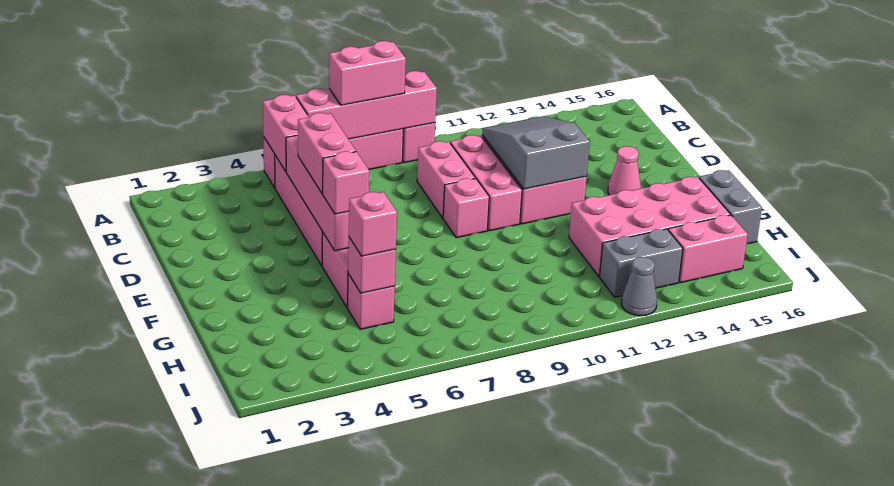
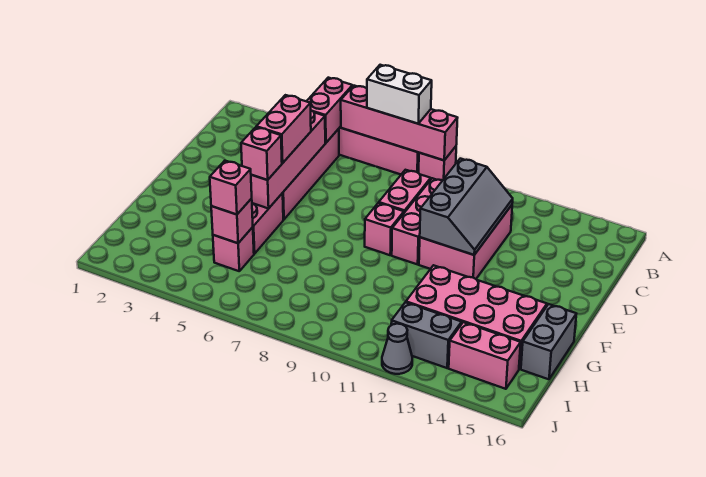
pink 1x2 brick [329,41,406,105] -> white 1x2 brick [367,65,432,124]
grey 2x3 slope [482,117,590,189] -> grey 2x3 slope turned to [420,159,513,255]
pink 1x1 cone [608,146,641,195] -> none

